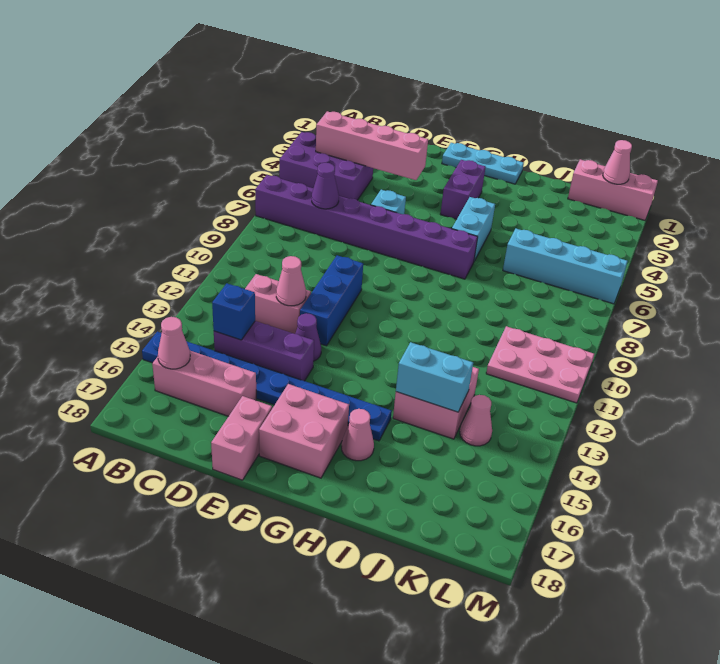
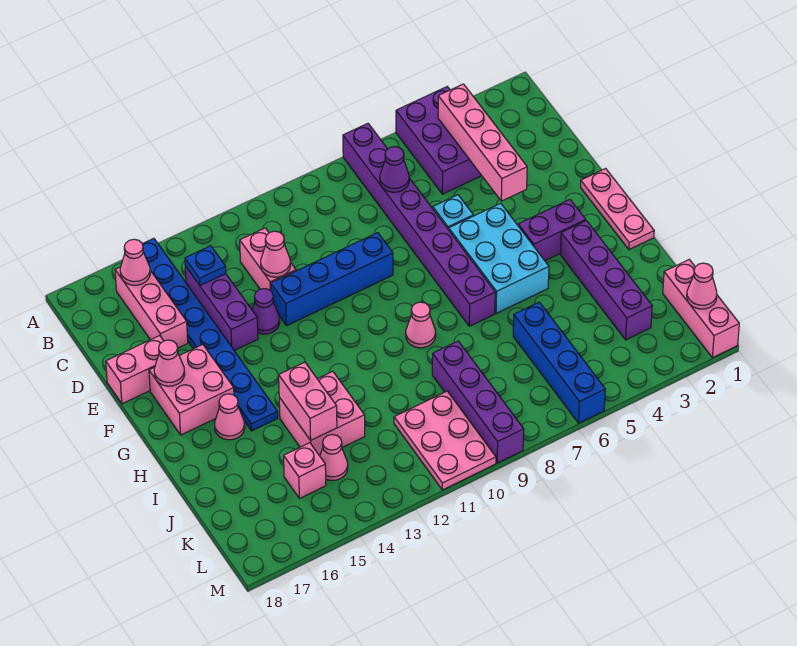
blue 1x1 brick [212,283,255,340] -> blue 1x1 plate [185,246,226,286]
blue 1x3 brick [300,255,363,346] -> blue 1x4 brick [271,233,393,326]
cyan 1x3 plate [442,143,524,184] -> pink 1x3 plate [581,168,654,250]
none -> pink 1x1 cone [154,340,185,386]
none -> purple 1x4 brick [560,221,652,340]
cyan 1x2 brick [452,197,495,261] -> cyan 2x3 brick [449,203,549,313]
none -> pink 1x1 cone [406,302,436,348]
cyan 1x2 brick [396,342,473,412] -> pink 1x2 brick [279,362,337,440]
cyan 1x4 brick [503,229,628,304] -> blue 1x4 brick [513,302,605,423]
none -> purple 1x4 brick [432,341,524,463]
none -> pink 1x1 brick [284,443,326,498]

